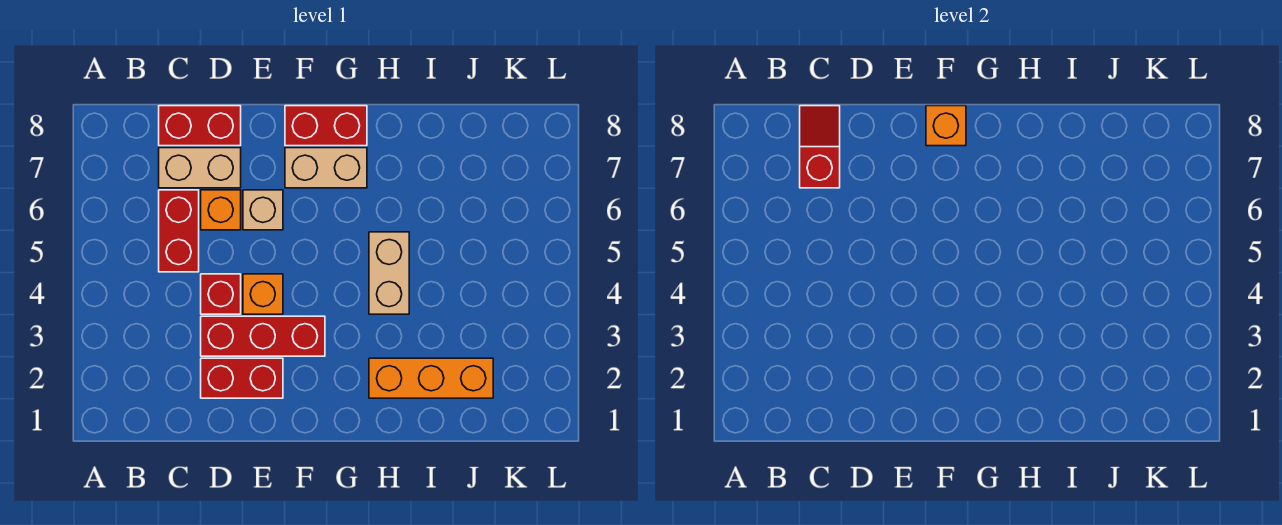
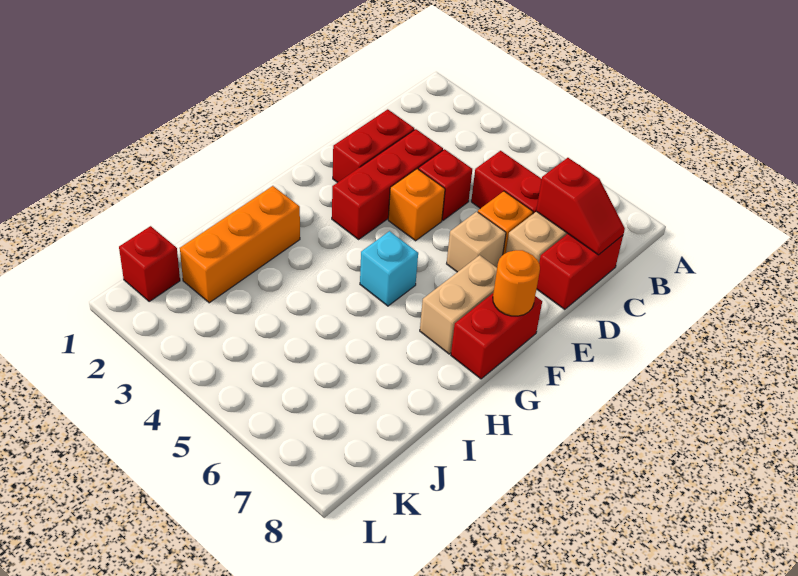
orange 1x1 brick [926,106,966,146] -> orange 1x1 round brick [493,250,540,316]
none -> cyan 1x1 brick [360,231,418,306]
tan 1x2 brick [369,232,409,314] -> none
none -> red 1x1 brick [119,226,180,301]

